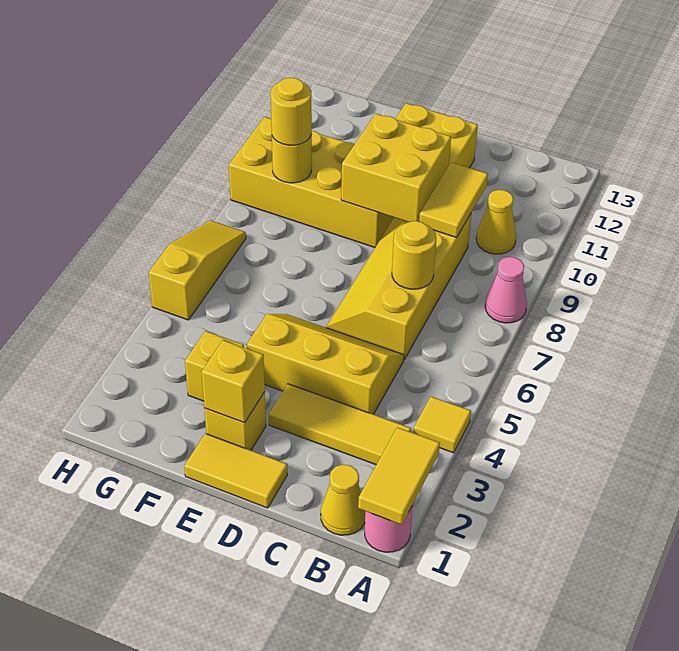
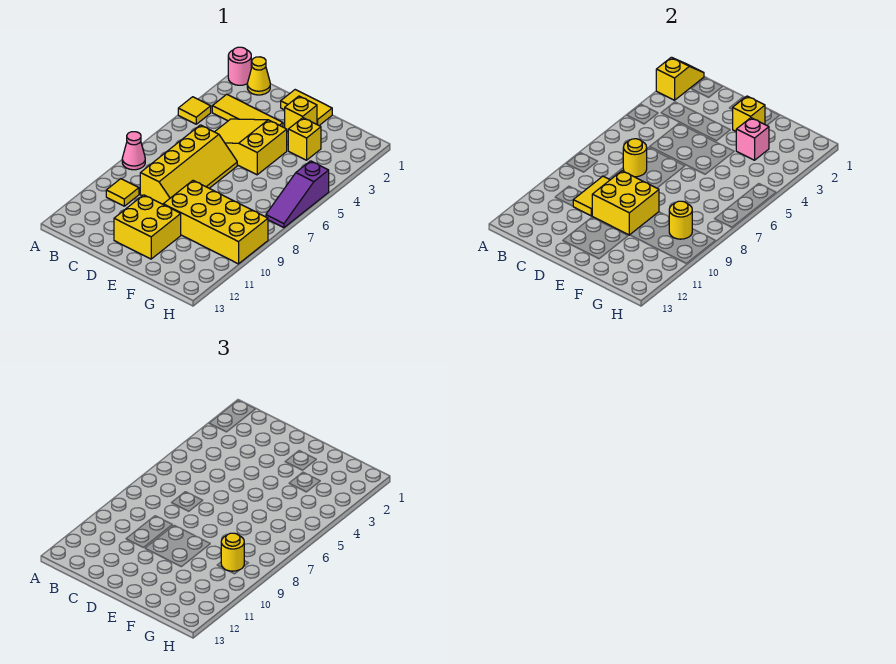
yellow 1x2 tile [358,427,440,525] -> yellow 1x2 slope [656,57,704,100]
yellow 1x1 cone [476,190,516,254] -> yellow 1x1 tile [106,179,139,206]
yellow 2x3 slope [247,314,404,414] -> yellow 2x3 slope turned to [215,119,287,175]
none -> pink 1x1 brick [736,118,769,160]
yellow 1x3 slope [149,220,246,320] -> purple 1x3 slope [266,161,329,228]

